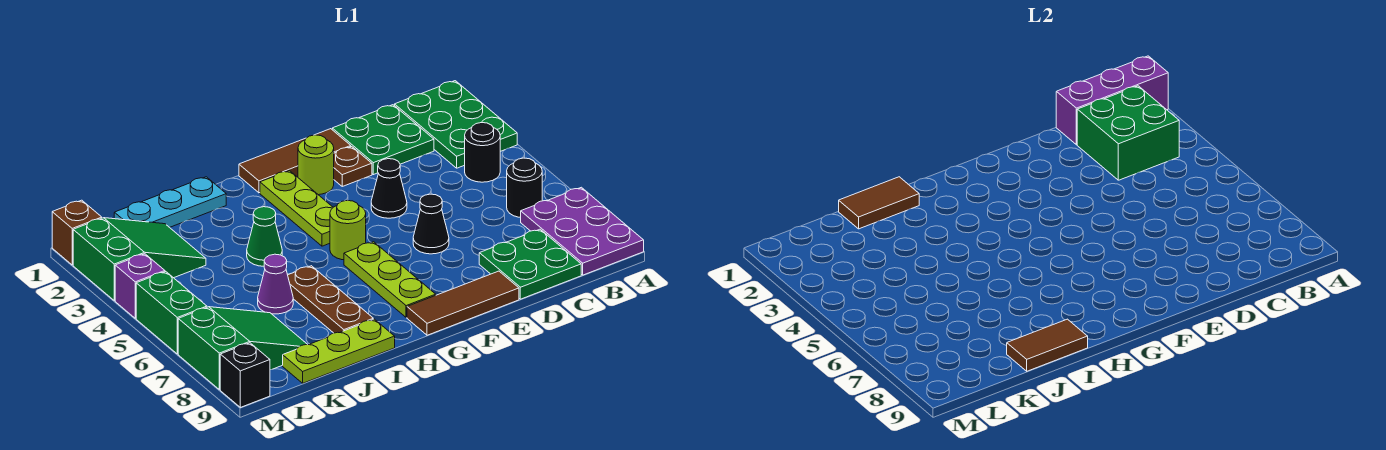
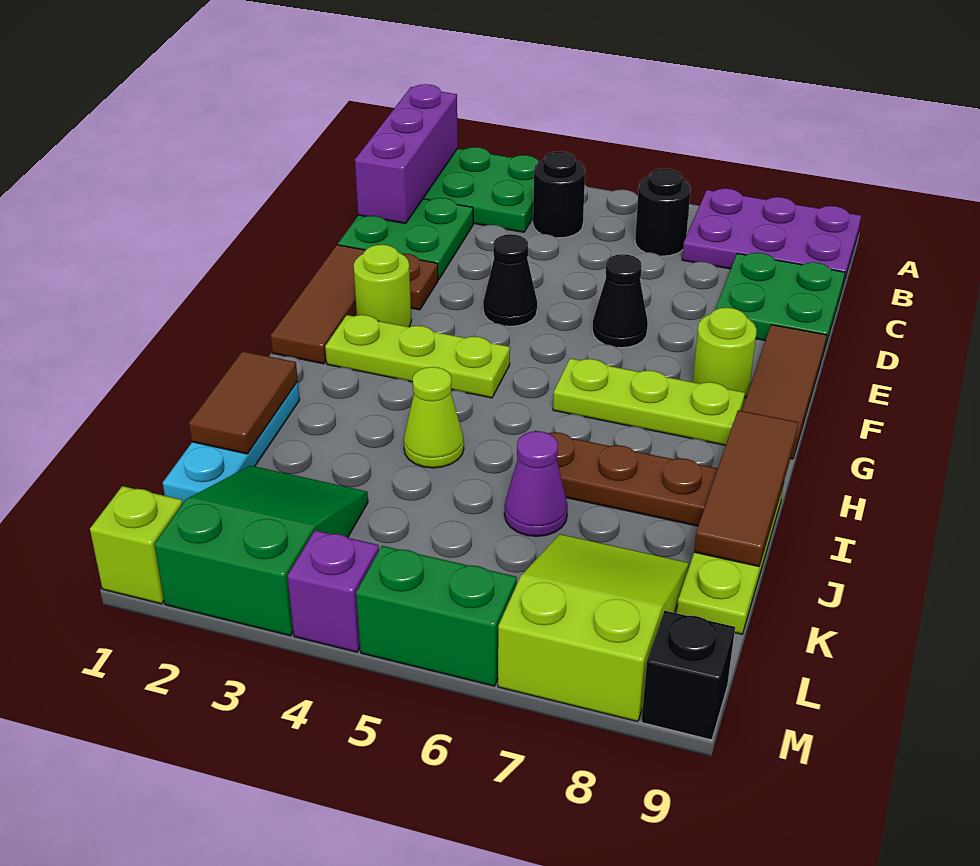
green 2x2 brick [1077,86,1179,180] -> none
lime 1x1 round brick [330,201,366,260] -> lime 1x1 round brick moved to [693,308,757,398]
green 1x1 cone [247,207,282,266] -> lime 1x1 cone [404,367,464,468]
brown 1x2 tile [1007,319,1088,371] -> brown 1x3 tile [694,410,798,566]
green 2x3 slope [178,307,308,390] -> lime 2x3 slope [498,534,689,722]
brown 1x1 brick [52,200,102,265] -> lime 1x1 brick [90,486,183,604]

